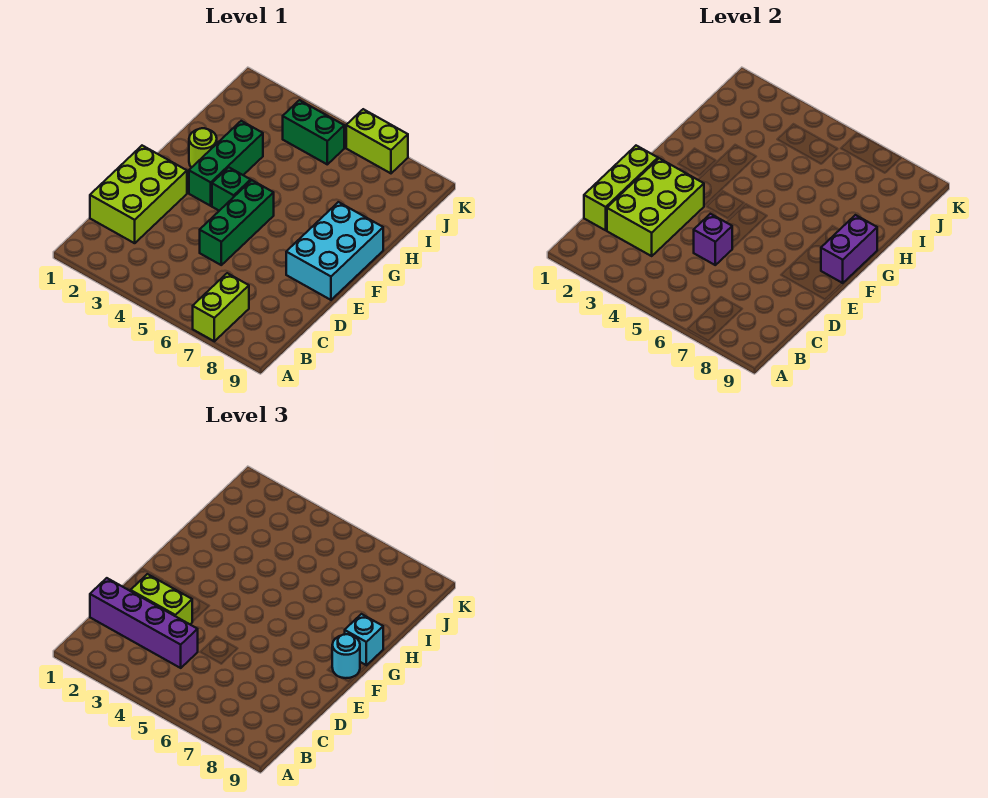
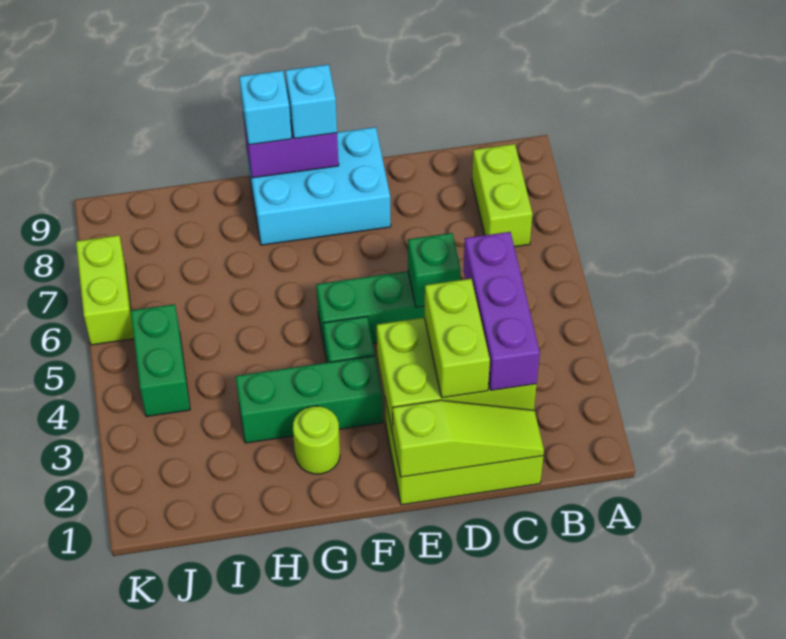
lime 1x2 brick [193,273,249,341] -> lime 1x2 brick turned to [472,144,532,247]
lime 1x3 brick [584,146,658,230] -> lime 1x3 slope [393,400,544,477]
purple 1x4 brick [90,578,198,668] -> purple 1x3 brick [463,232,540,390]
purple 1x1 brick [694,214,732,265] -> green 1x1 brick [408,233,461,307]
cyan 1x1 round brick [332,634,360,678] -> cyan 1x1 brick [285,64,337,139]

